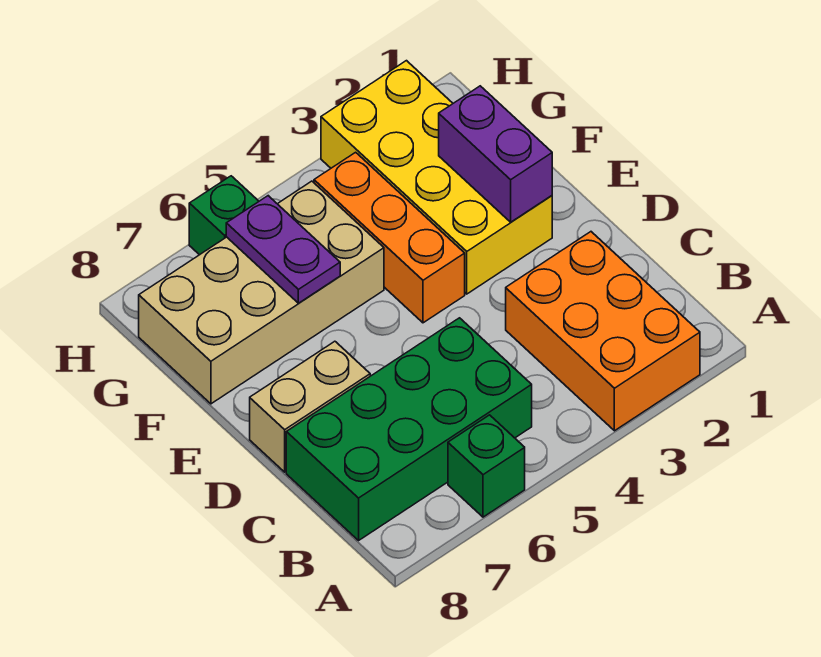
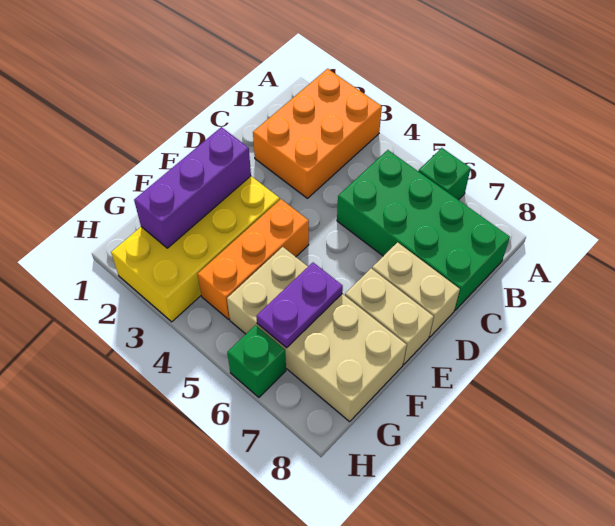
purple 1x2 brick [439,86,552,222] -> purple 1x3 brick [134,127,251,248]
none -> tan 1x2 brick [345,269,434,364]

